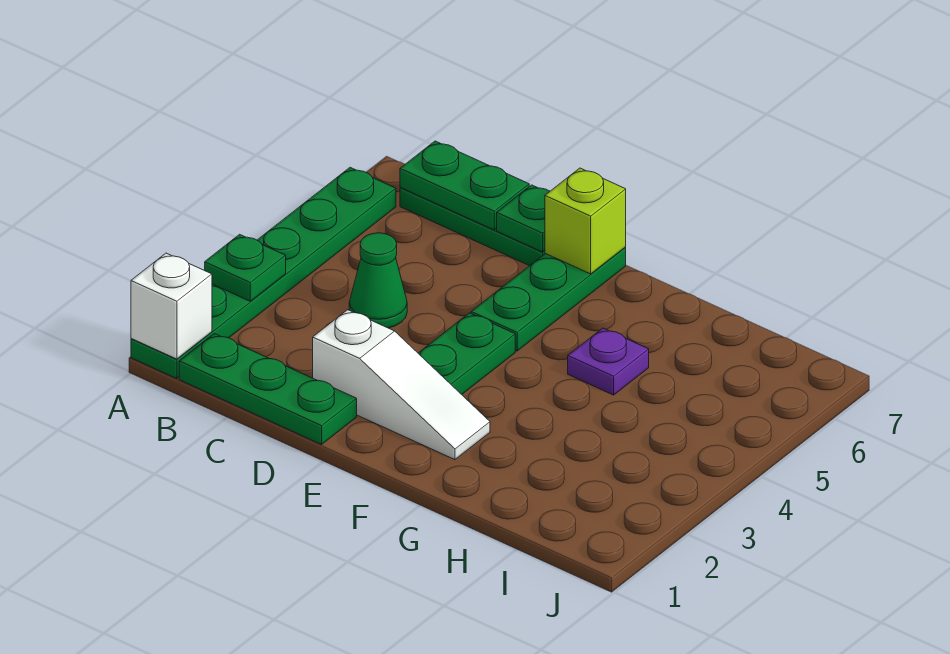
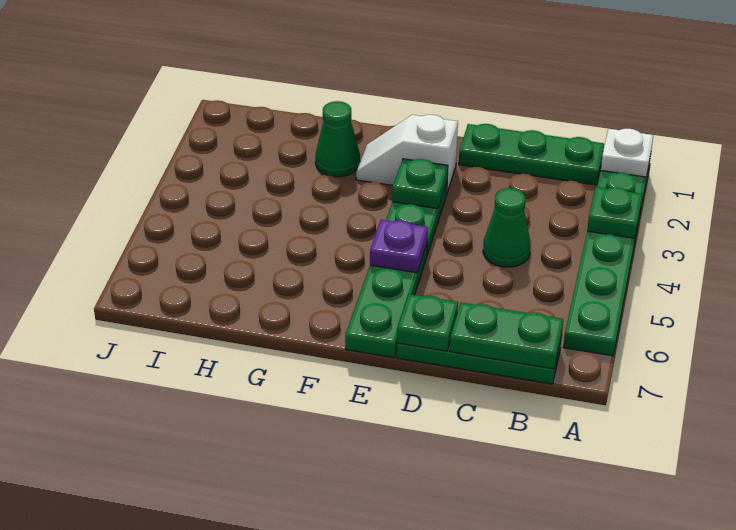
white 1x1 brick [131,253,212,359] -> white 1x1 plate [601,129,653,177]
white 1x3 slope [313,310,490,460] -> white 1x2 slope [356,115,458,192]
none -> green 1x1 plate [392,159,448,209]
lime 1x1 brick [545,168,626,274] -> none
none -> green 1x1 cone [315,101,360,177]
purple 1x1 plate [568,328,649,395] -> purple 1x1 plate moved to [370,220,428,273]

